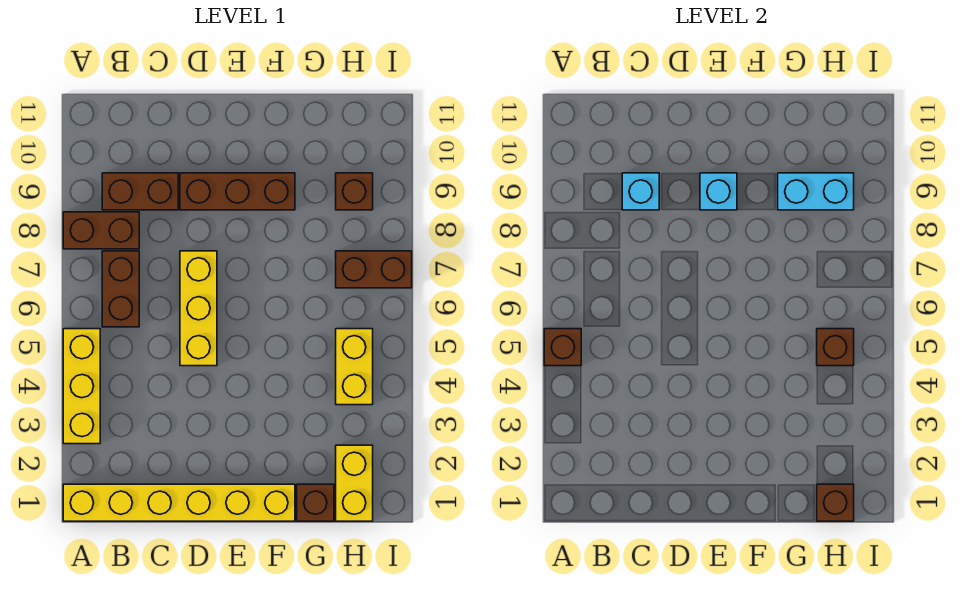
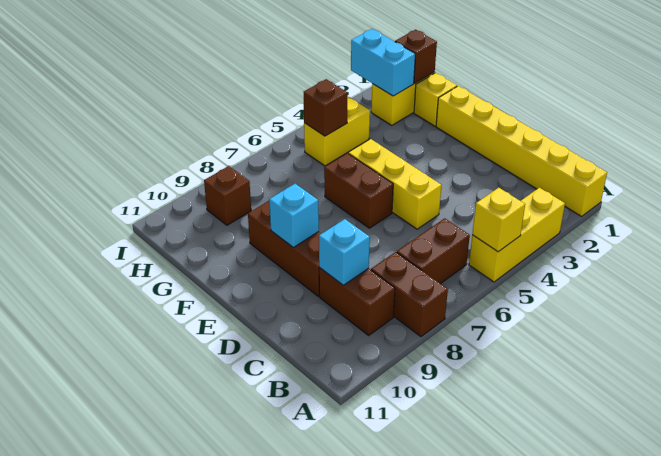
brown 1x1 brick [544,329,581,366] -> yellow 1x1 brick [472,187,525,252]
yellow 1x3 brick [180,251,217,366] -> yellow 1x3 brick turned to [349,139,441,229]
brown 1x1 brick [297,484,334,521] -> yellow 1x1 brick [414,73,457,126]
cyan 1x2 brick [778,173,854,210] -> cyan 1x2 brick moved to [351,29,415,96]
brown 1x2 brick [336,251,412,288] -> brown 1x2 brick moved to [324,153,393,228]

